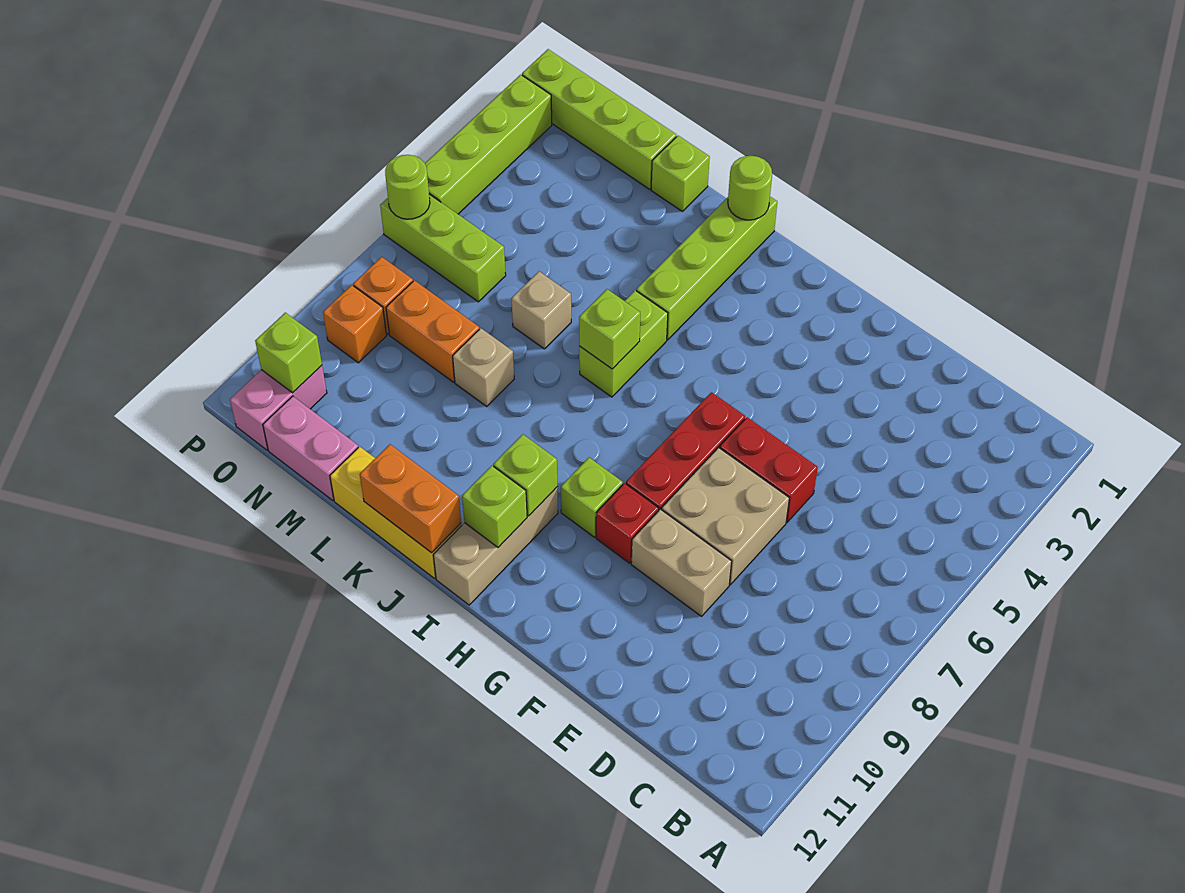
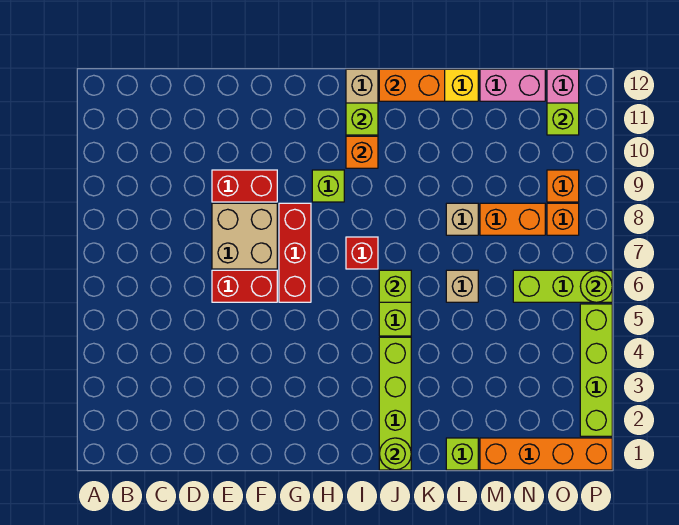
tan 1x2 brick [631,509,732,616] -> red 1x2 brick [212,170,277,202]
red 1x1 brick [596,483,659,563] -> red 1x1 brick moved to [346,237,378,269]
lime 1x1 brick [493,434,557,516] -> orange 1x1 brick [346,136,378,168]
lime 1x4 brick [522,49,676,189] -> orange 1x4 brick [480,438,612,470]

